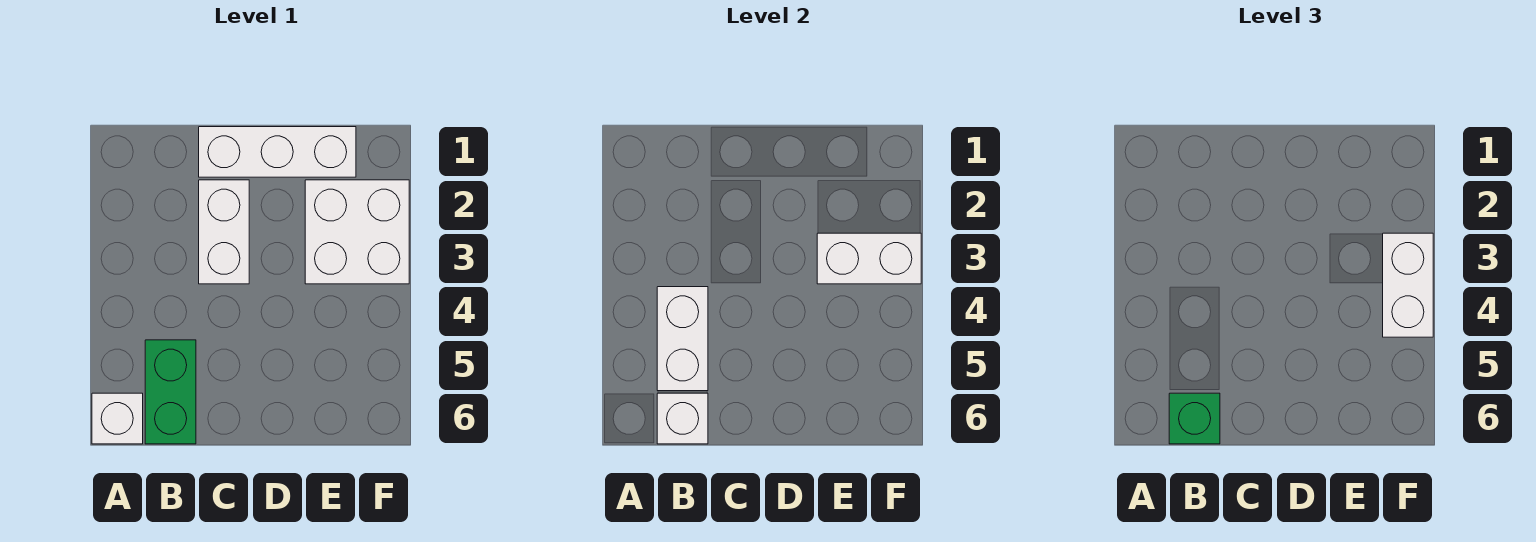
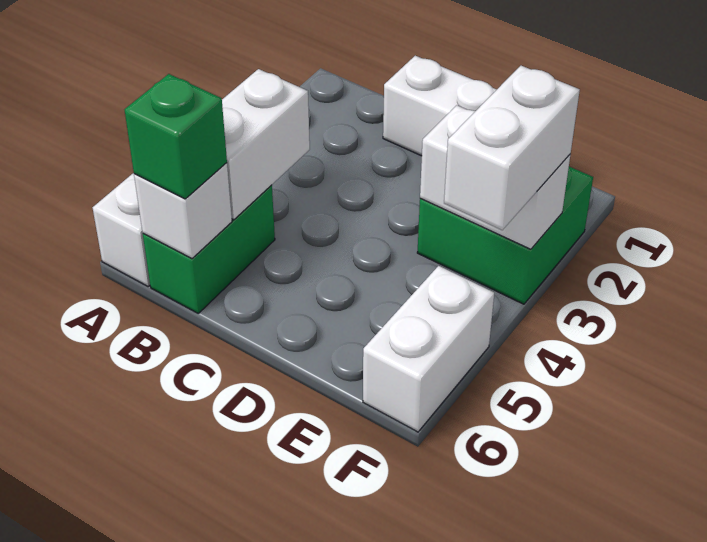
white 1x2 brick [199,180,249,284] -> white 1x2 brick moved to [363,266,494,432]
white 2x2 brick [305,180,409,284] -> green 2x2 brick [417,166,593,304]

